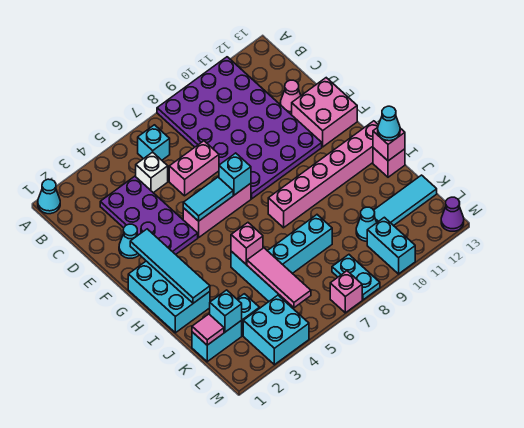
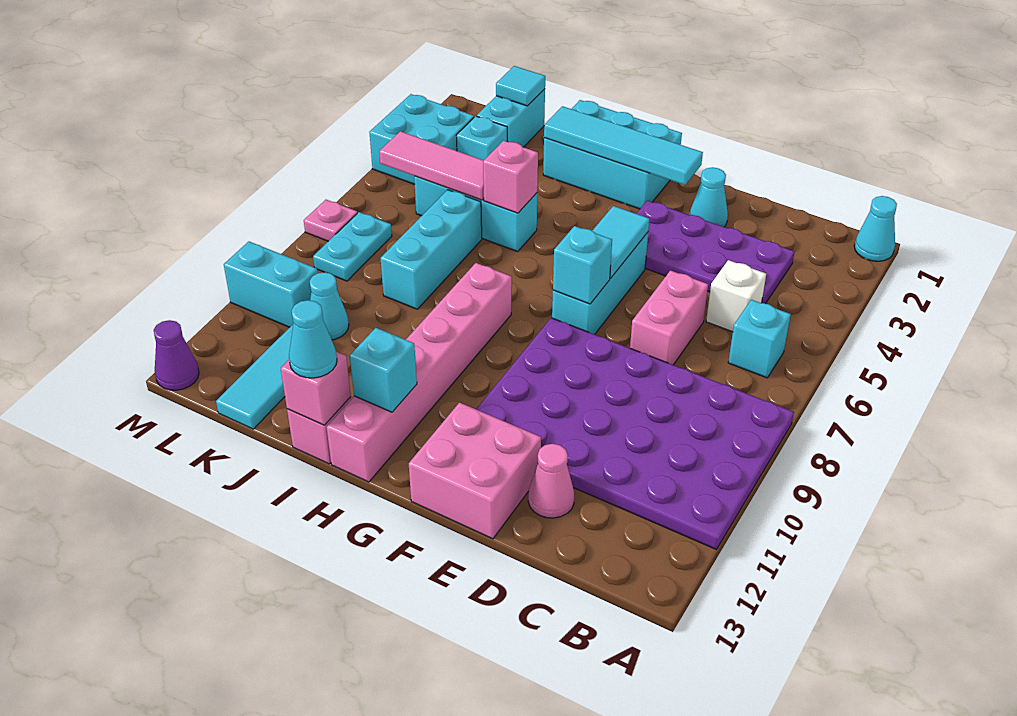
pink 1x3 brick [183,183,251,238] -> cyan 1x3 brick [552,232,648,334]
pink 1x1 tile [192,314,224,345] -> cyan 1x1 tile [496,66,545,106]
cyan 1x1 brick [210,290,242,332] -> cyan 1x1 brick moved to [350,328,417,412]
cyan 1x2 plate [332,255,380,300] -> cyan 1x2 plate turned to [313,212,392,281]
pink 1x1 brick [330,271,362,313] -> pink 1x1 plate [304,200,357,241]

